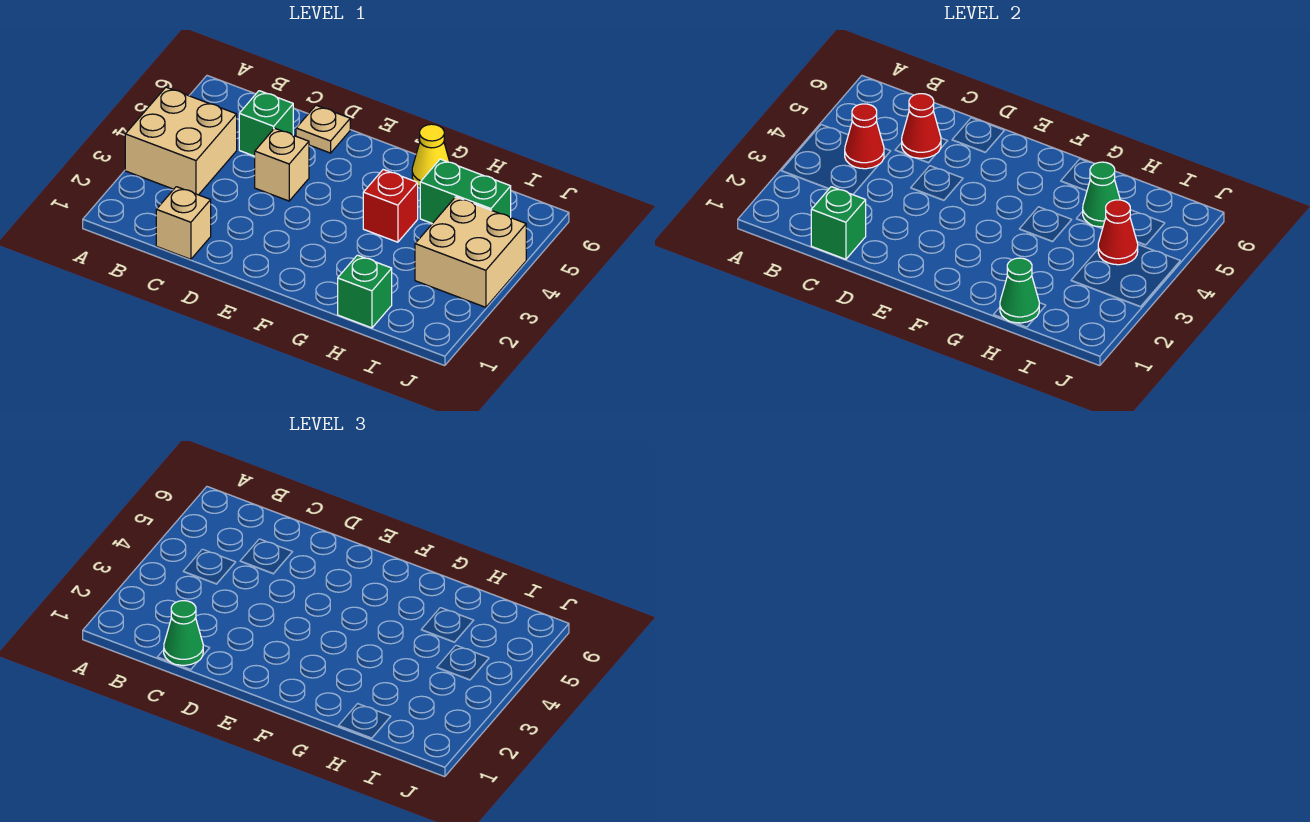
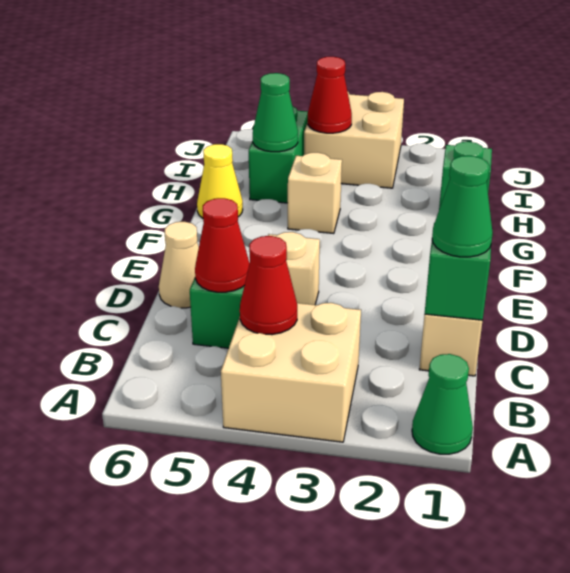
tan 1x1 plate [296,105,350,153] -> tan 1x1 cone [159,222,199,308]
red 1x1 brick [363,170,418,242] -> tan 1x1 brick [288,153,342,234]
green 1x1 cone [1000,258,1039,323] -> green 1x1 cone moved to [412,354,473,454]

